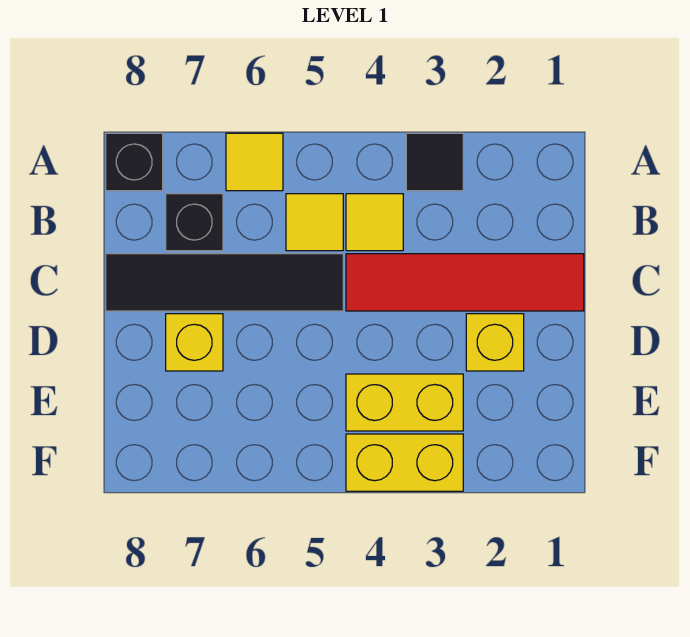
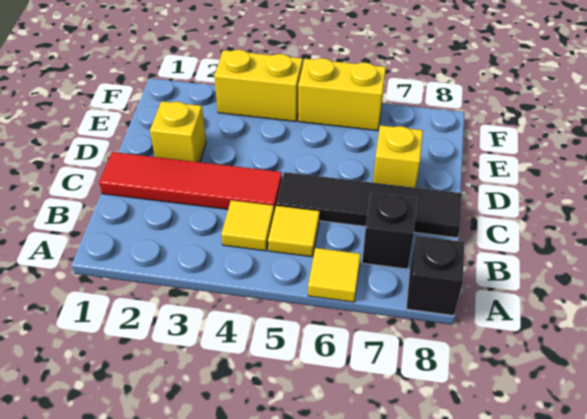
black 1x1 tile [406,133,463,191] -> none
yellow 1x2 brick [346,374,463,431] -> yellow 1x2 brick moved to [298,58,386,131]

